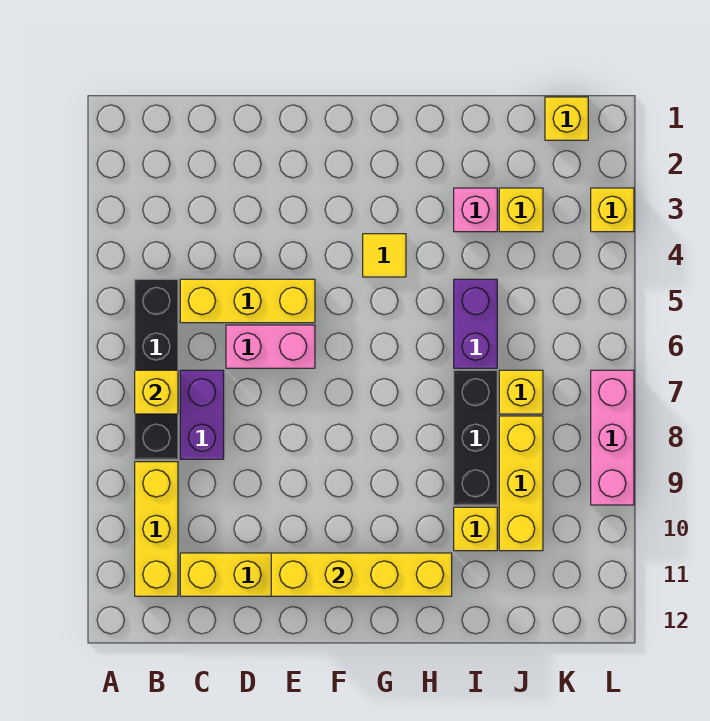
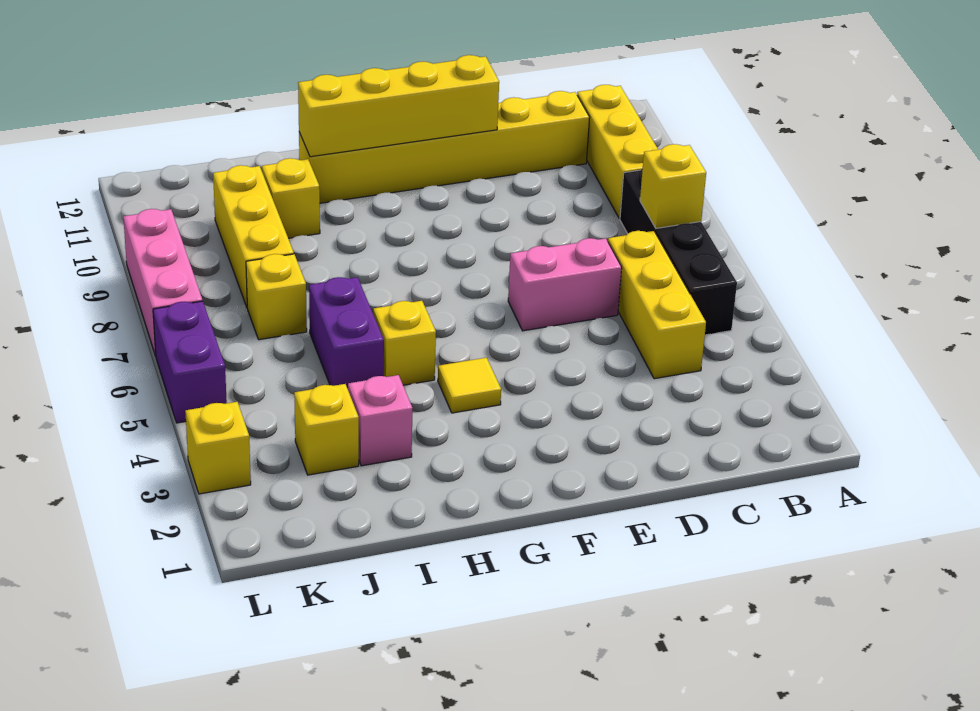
yellow 1x3 brick [180,279,315,323] -> yellow 1x3 brick turned to [608,231,706,379]
purple 1x2 brick [180,370,224,459] -> purple 1x2 brick moved to [153,301,227,423]
black 1x3 brick [454,370,497,505] -> none
yellow 1x1 brick [545,97,588,140] -> yellow 1x1 brick moved to [373,301,436,385]

